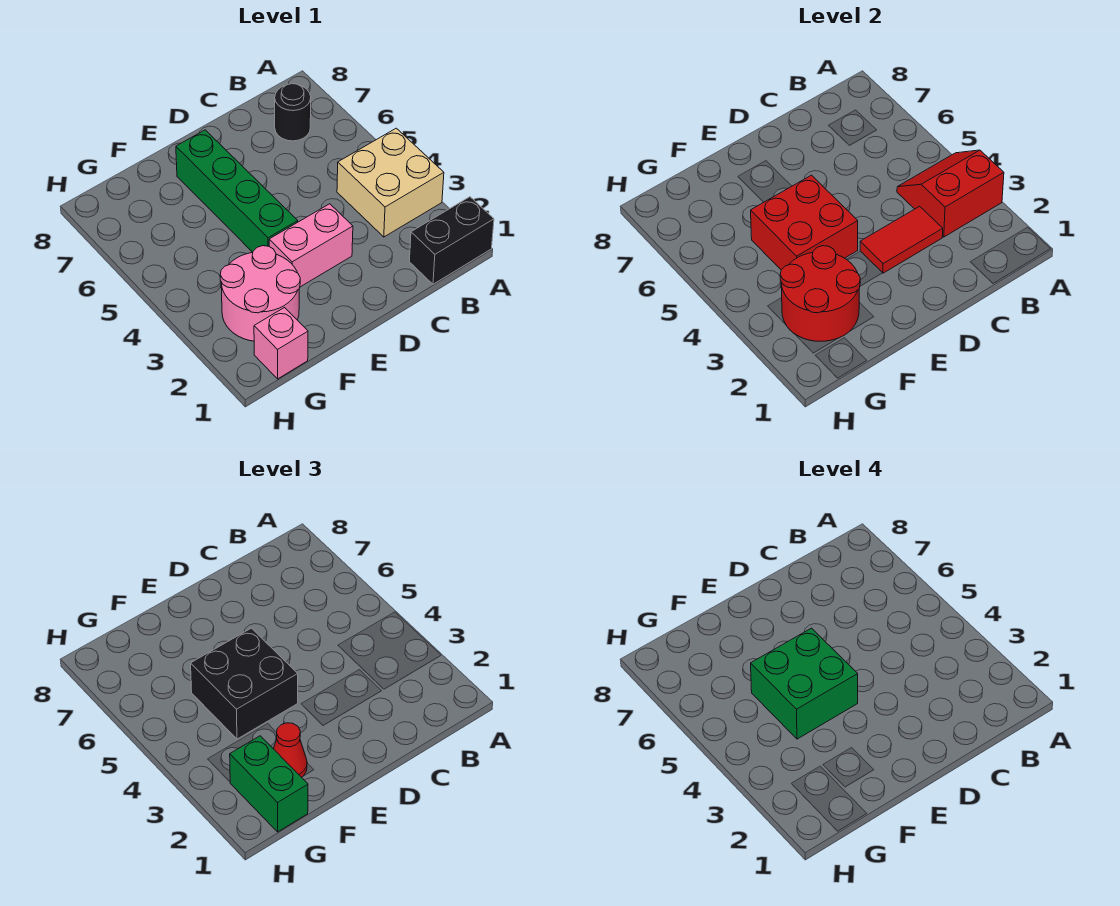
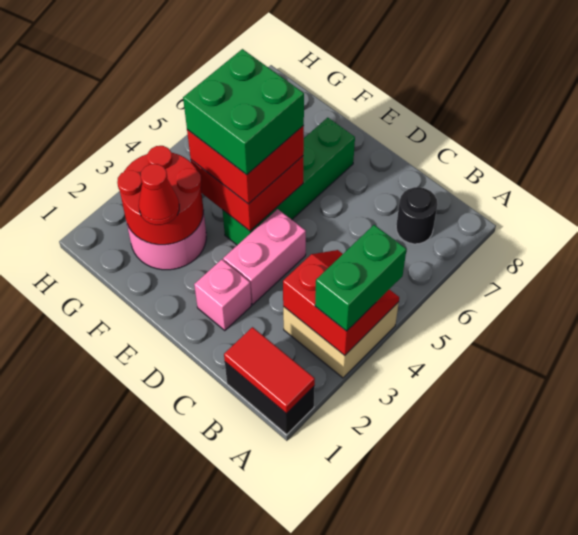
red 1x2 tile [860,206,943,273] -> red 1x2 tile moved to [224,327,315,414]
pink 1x2 brick [269,204,353,287] -> pink 1x2 brick turned to [223,209,306,305]
black 2x2 brick [191,628,298,739] -> red 2x2 brick [187,126,304,204]
pink 1x1 brick [254,308,308,379] -> pink 1x1 brick moved to [194,259,252,331]
green 1x2 brick [230,736,308,832] -> green 1x2 brick moved to [315,225,407,331]

